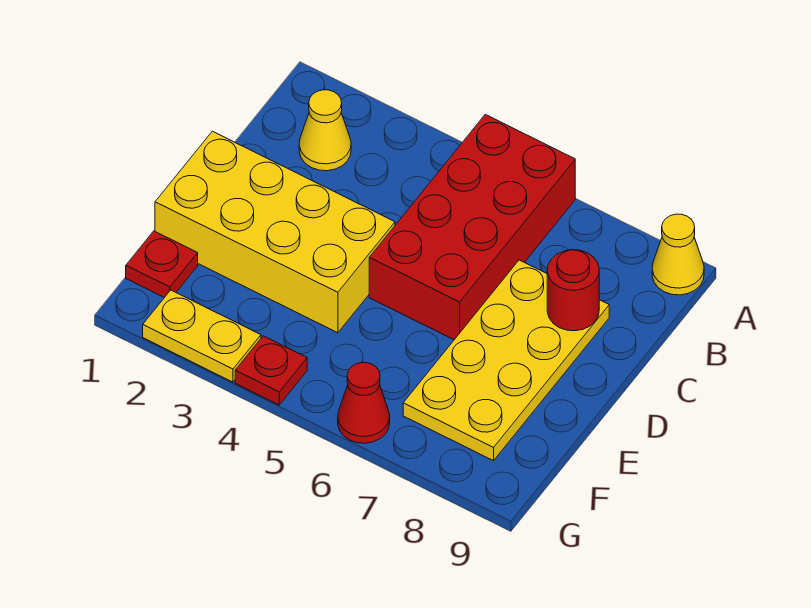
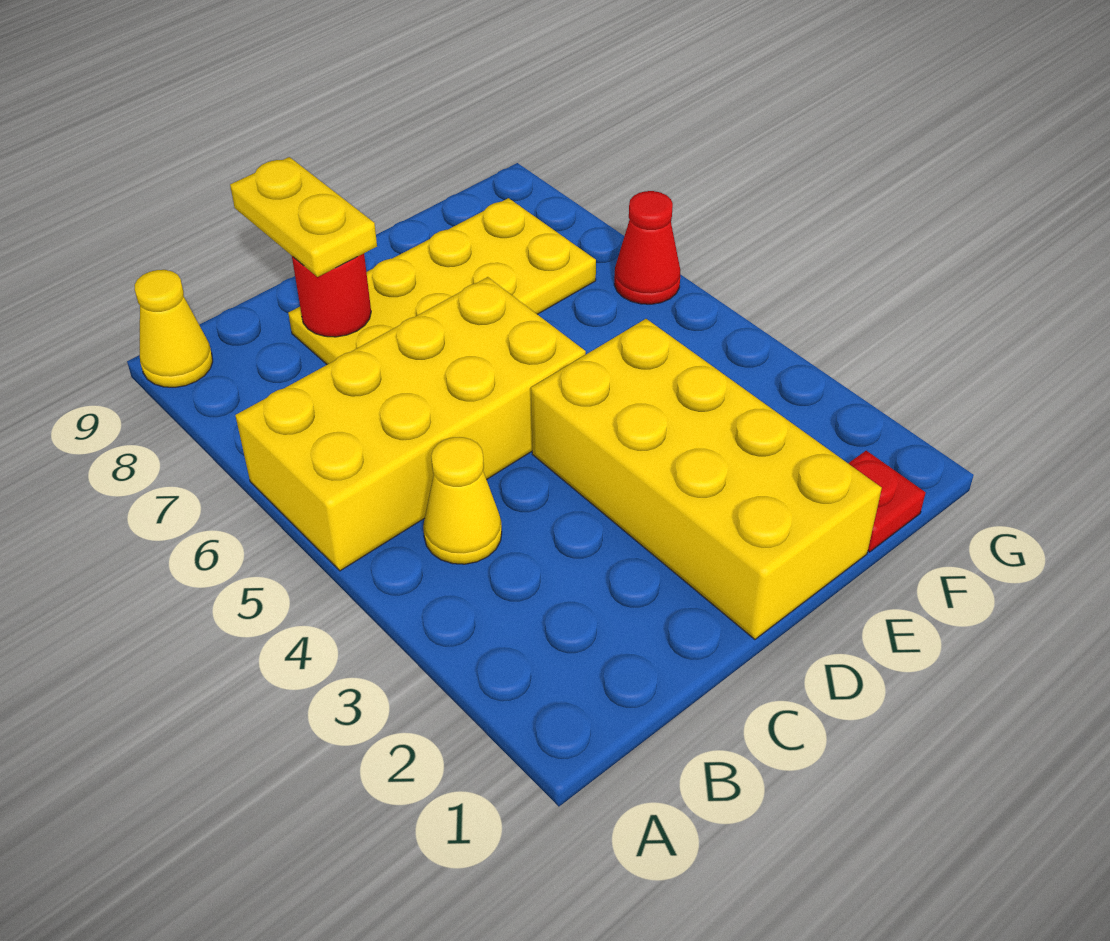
red 2x4 brick [369,115,575,340] -> yellow 2x4 brick [235,277,586,571]
yellow 1x1 cone [299,90,351,171] -> yellow 1x1 cone moved to [423,437,502,564]
yellow 1x2 plate [143,290,261,382] -> yellow 1x2 plate moved to [230,157,377,277]
red 1x1 plate [235,336,307,405] -> none

